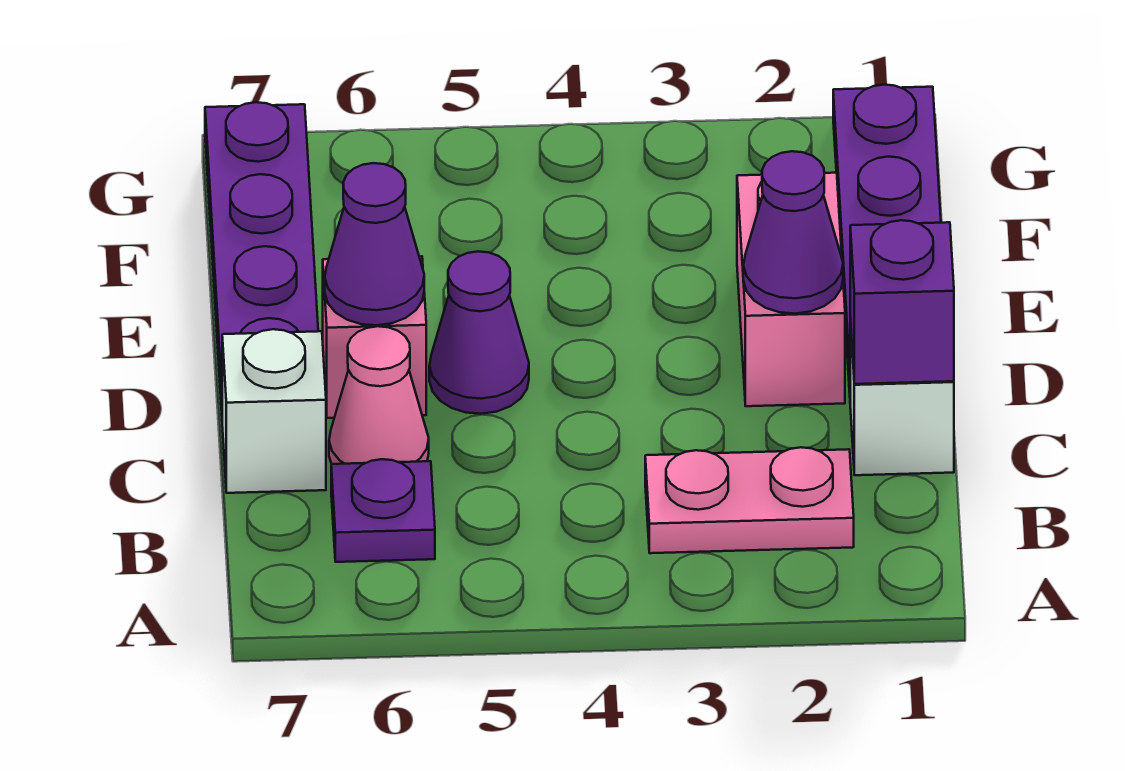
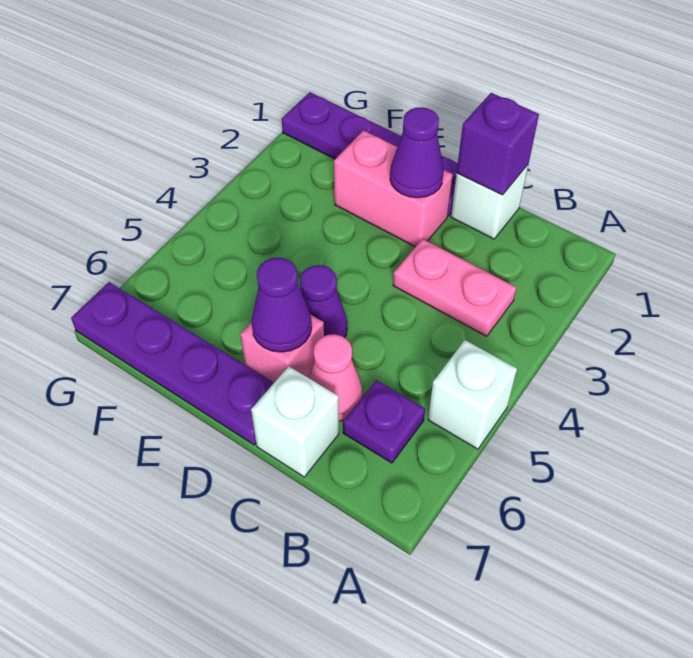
none -> white 1x1 brick [428,340,517,449]
pink 1x2 plate [645,447,854,553] -> pink 1x2 plate turned to [393,239,517,336]

